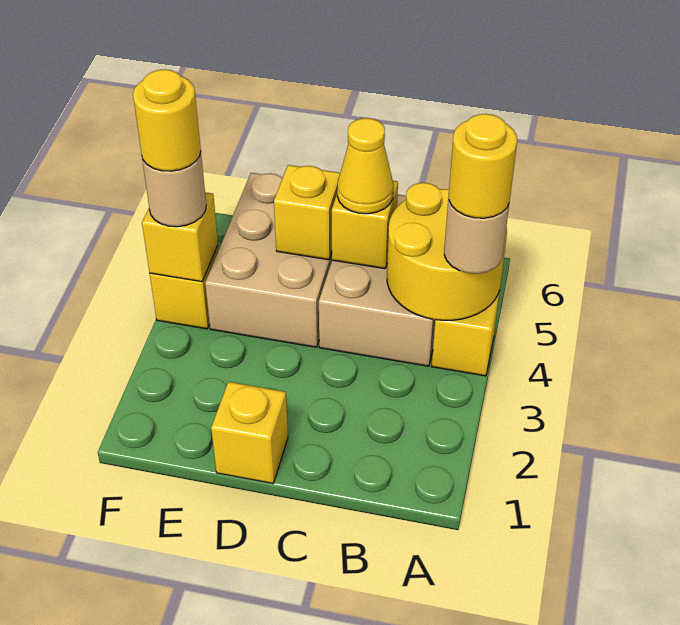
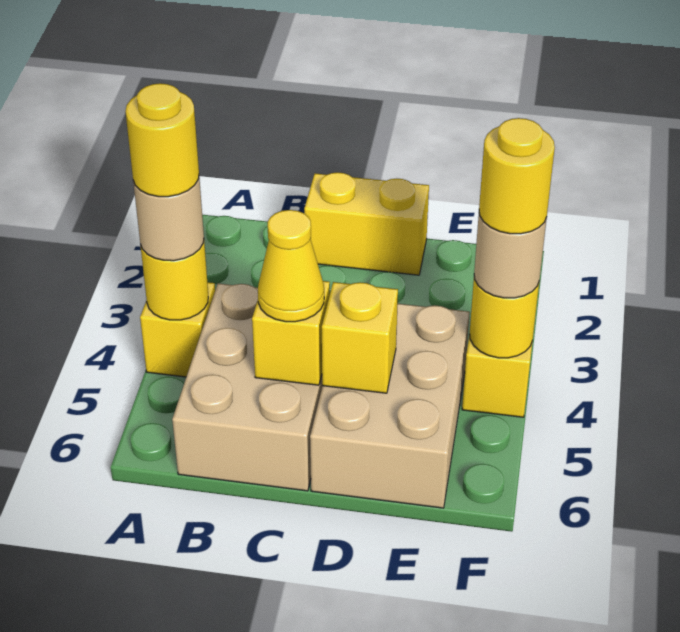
yellow 2x2 round brick [387,183,507,320] -> yellow 1x1 round brick [140,241,208,320]
yellow 1x1 brick [211,382,288,484] -> yellow 1x2 brick [304,172,429,275]
yellow 1x1 brick [142,192,218,282] -> yellow 1x1 round brick [470,277,539,358]

